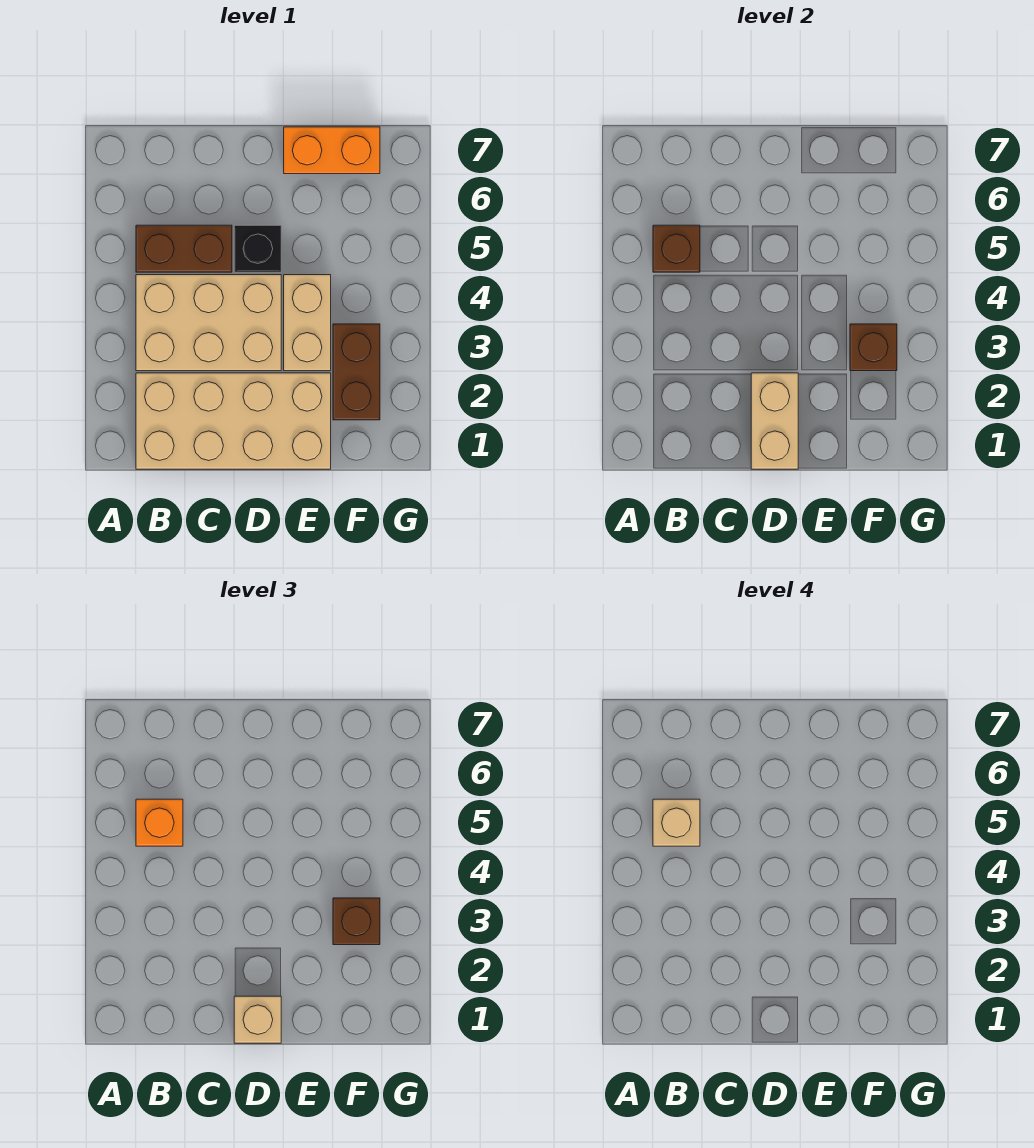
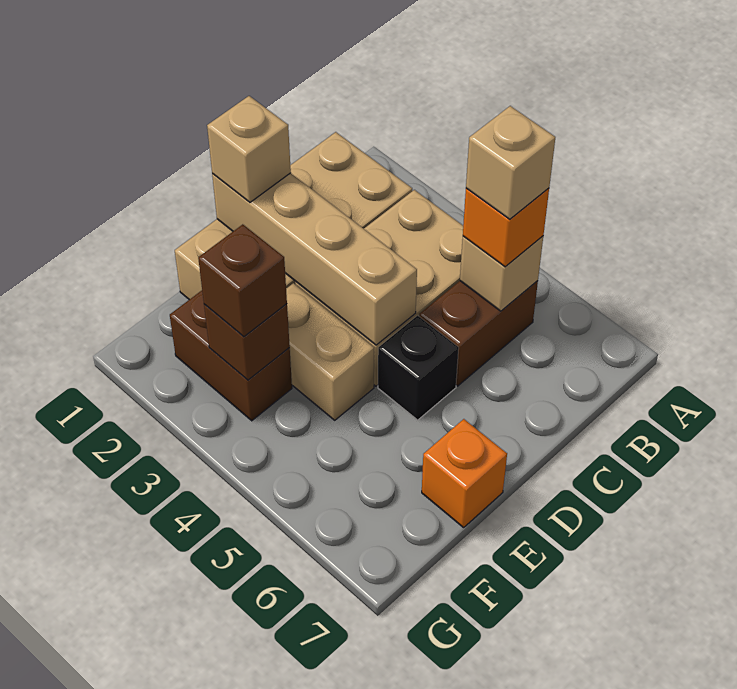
brown 1x1 brick [653,225,700,272] -> tan 1x1 brick [460,236,543,311]
tan 1x2 brick [751,373,798,469] -> tan 1x4 brick [212,173,417,345]
orange 1x2 brick [284,127,380,174] -> orange 1x1 brick [422,419,507,527]

